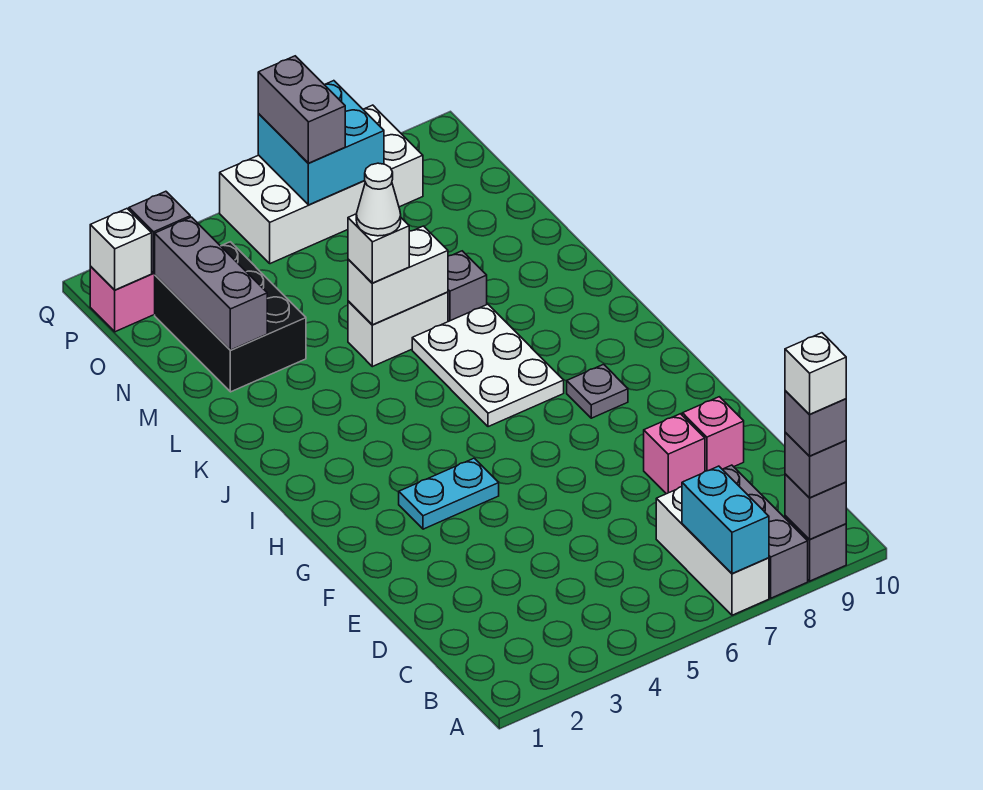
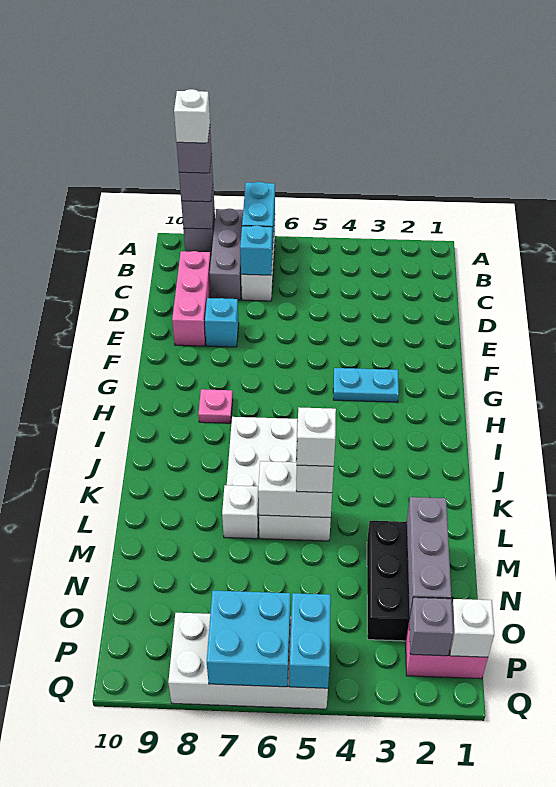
none -> cyan 1x1 brick [240,225,273,275]
pink 1x1 brick [644,414,705,494] -> cyan 1x1 brick [205,298,239,347]
pink 1x1 brick [682,397,744,471] -> pink 1x3 brick [172,251,211,346]
grey 1x1 plate [567,364,628,418] -> pink 1x1 plate [198,389,233,423]
white 1x1 cone [356,163,401,236] -> white 1x1 brick [296,407,336,467]
grey 1x1 brick [448,251,487,322] -> white 1x1 brick [222,485,259,539]
none -> cyan 1x2 brick [289,593,331,688]
grey 1x2 brick [258,56,345,163] -> none

